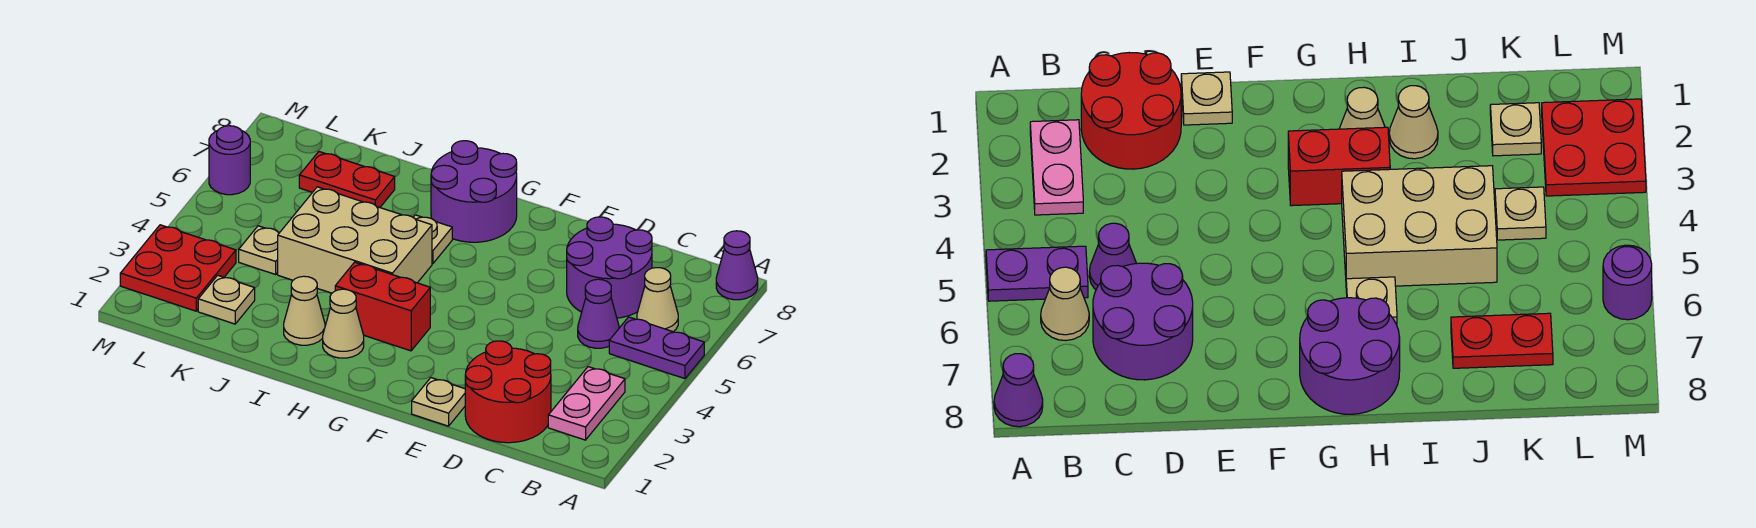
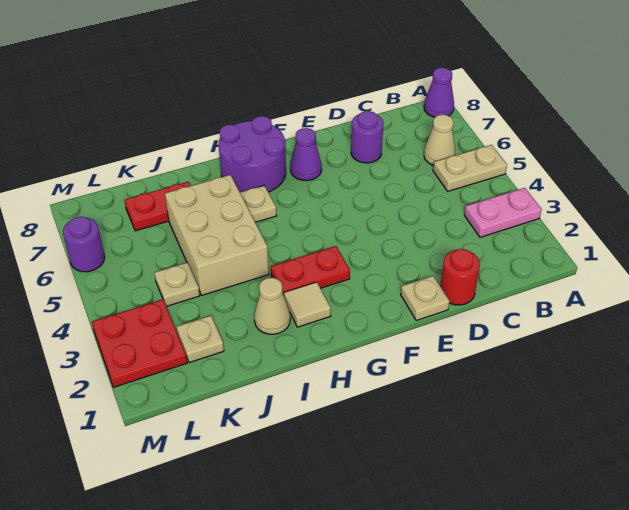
purple 1x2 plate [609,317,704,379] -> tan 1x2 plate [433,145,507,191]
pink 1x2 plate [548,367,625,440] -> pink 1x2 plate turned to [464,188,542,237]
red 2x2 round brick [465,341,551,443] -> red 1x1 round brick [440,249,480,305]
purple 1x1 cone [578,279,619,348] -> purple 1x1 cone moved to [290,128,322,181]
purple 2x2 round brick [567,217,652,318] -> purple 1x1 round brick [351,111,384,163]
red 1x2 brick [335,262,430,351] -> red 1x2 plate [271,246,350,296]
tan 1x1 cone [323,289,364,358] -> tan 1x1 tile [284,282,331,327]
tan 2x3 brick [278,187,432,293] -> tan 2x3 brick turned to [165,175,269,295]

